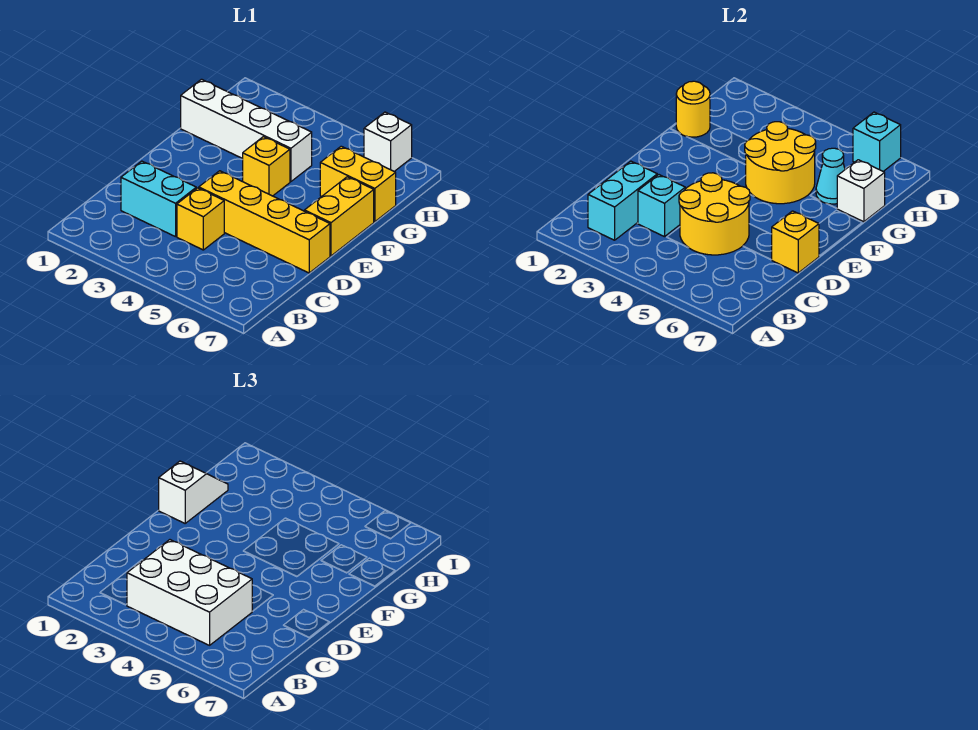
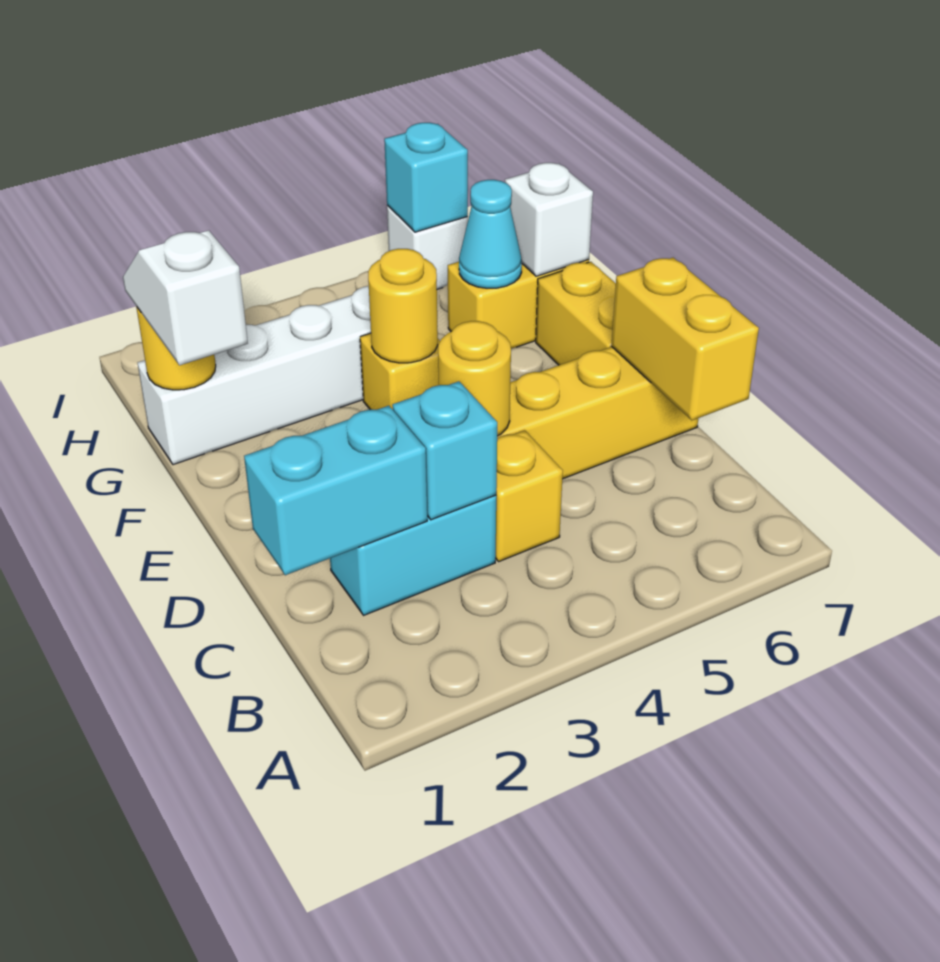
cyan 1x2 brick [588,161,657,240] -> cyan 1x2 brick turned to [244,406,427,575]
white 2x3 brick [127,540,252,645] -> none
yellow 2x2 round brick [679,173,750,255] -> yellow 1x1 round brick [438,321,511,436]
yellow 1x1 brick [772,211,819,273] -> yellow 1x2 brick [611,258,759,420]
yellow 2x2 round brick [745,122,816,204] -> yellow 1x1 round brick [368,249,438,363]

